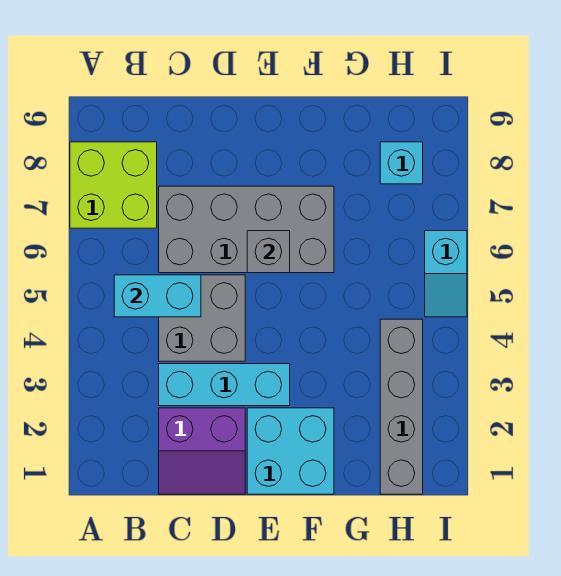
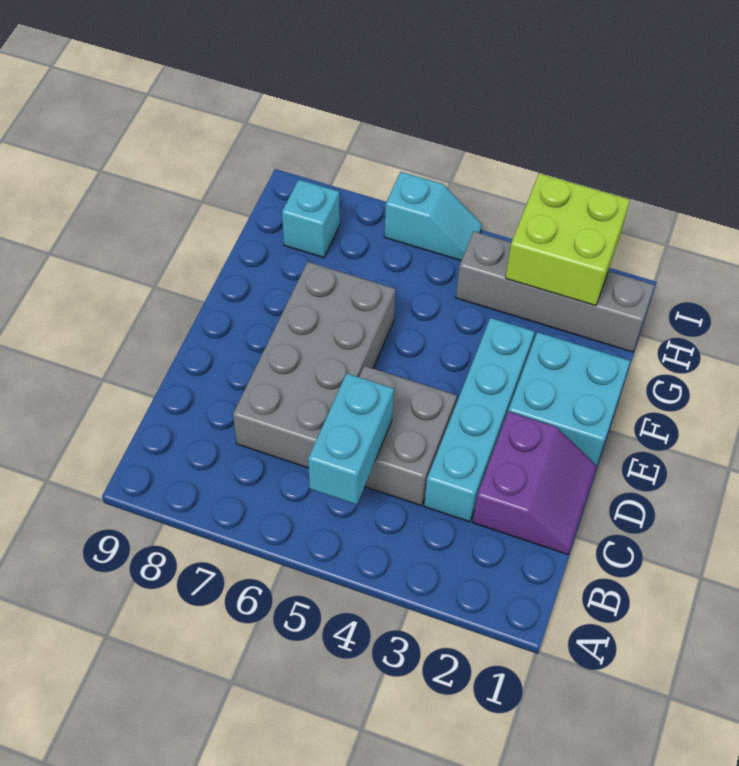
lime 2x2 brick [70,142,157,228] -> lime 2x2 brick moved to [505,173,630,306]
cyan 1x3 brick [159,364,290,406] -> cyan 1x4 brick [424,318,535,522]
grey 1x1 brick [247,231,290,273] -> none

